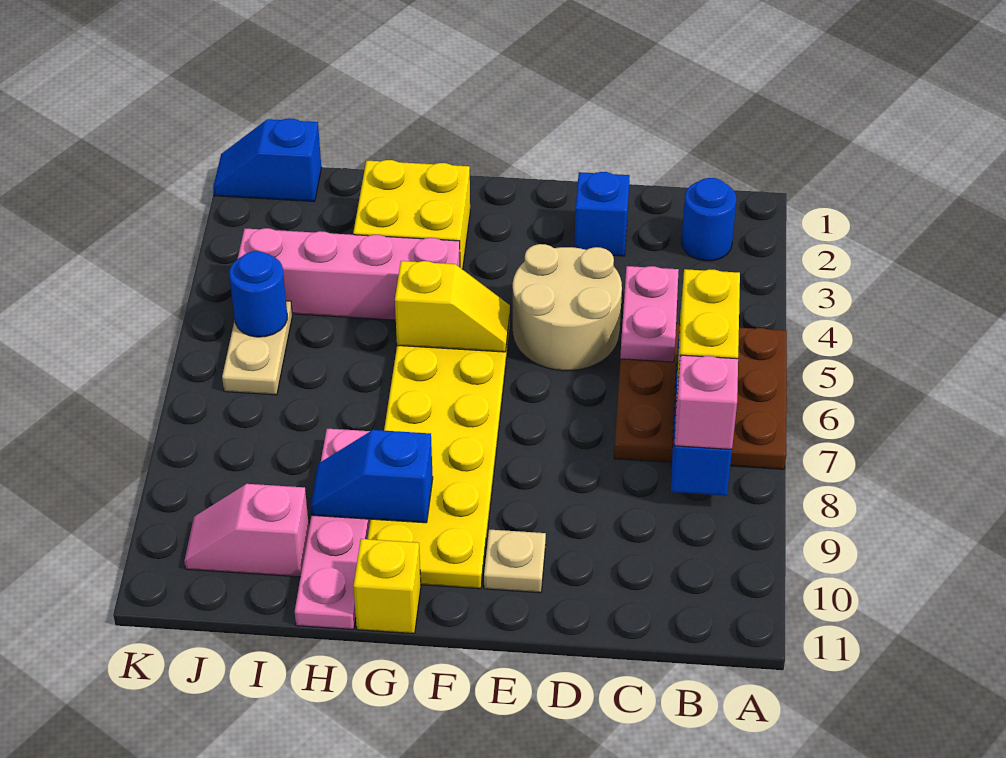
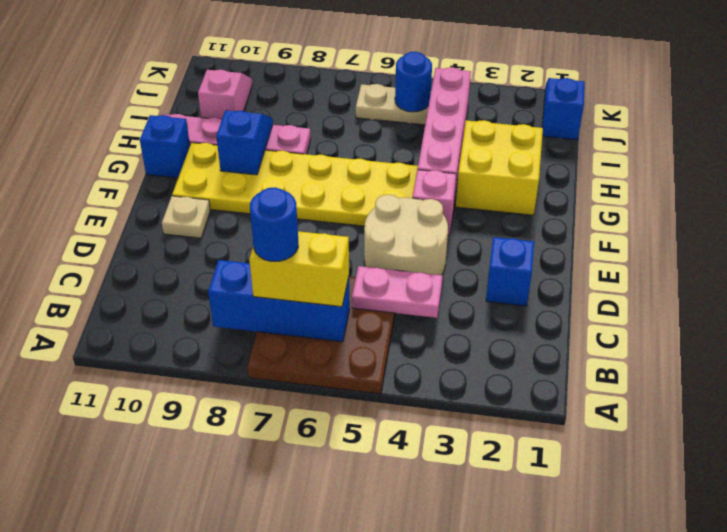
blue 1x1 round brick [681,178,736,261] -> blue 1x1 round brick moved to [250,188,298,261]
pink 1x1 brick [674,355,738,449] -> pink 1x1 brick moved to [413,170,456,235]
yellow 1x2 slope [395,261,510,352] -> none
yellow 1x1 brick [353,539,421,634] -> blue 1x1 brick [140,115,190,178]

